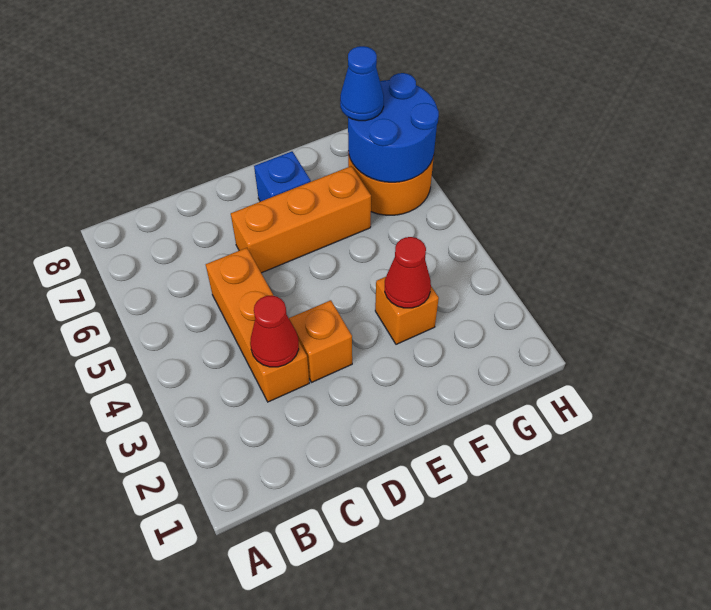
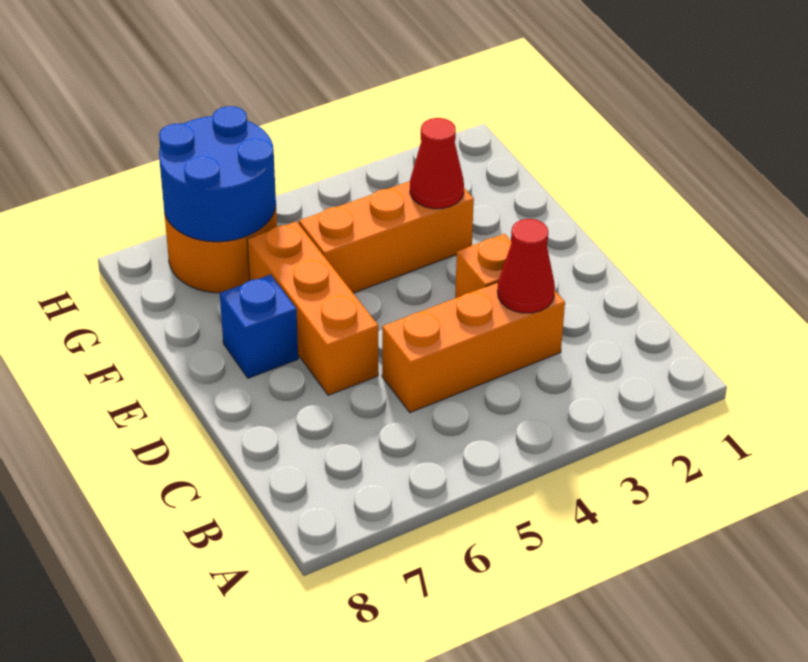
orange 1x1 brick [375,277,439,344] -> orange 1x3 brick [299,181,474,293]
blue 1x1 cone [340,46,384,121] -> none

